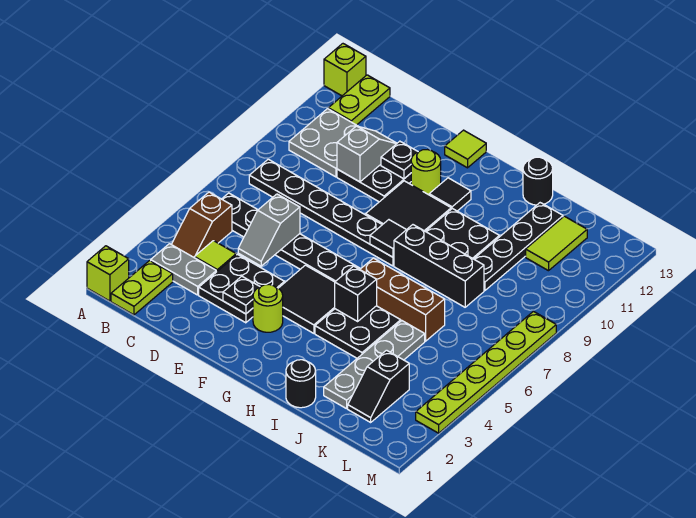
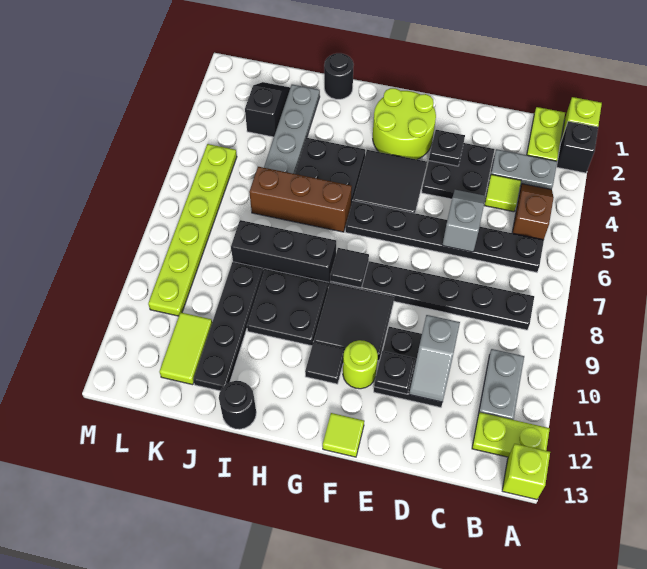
grey 2x2 plate [289,109,357,177] -> grey 1x2 plate [479,349,524,420]
lime 1x2 plate [328,75,390,125] -> lime 1x2 plate turned to [472,413,550,457]
lime 1x1 round brick [253,284,283,332] -> lime 2x2 round brick [373,88,436,160]
black 1x1 brick [335,266,377,321] -> black 1x1 brick moved to [557,121,598,173]
lime 1x6 plate [416,311,556,433] -> lime 1x6 plate moved to [148,144,237,316]

